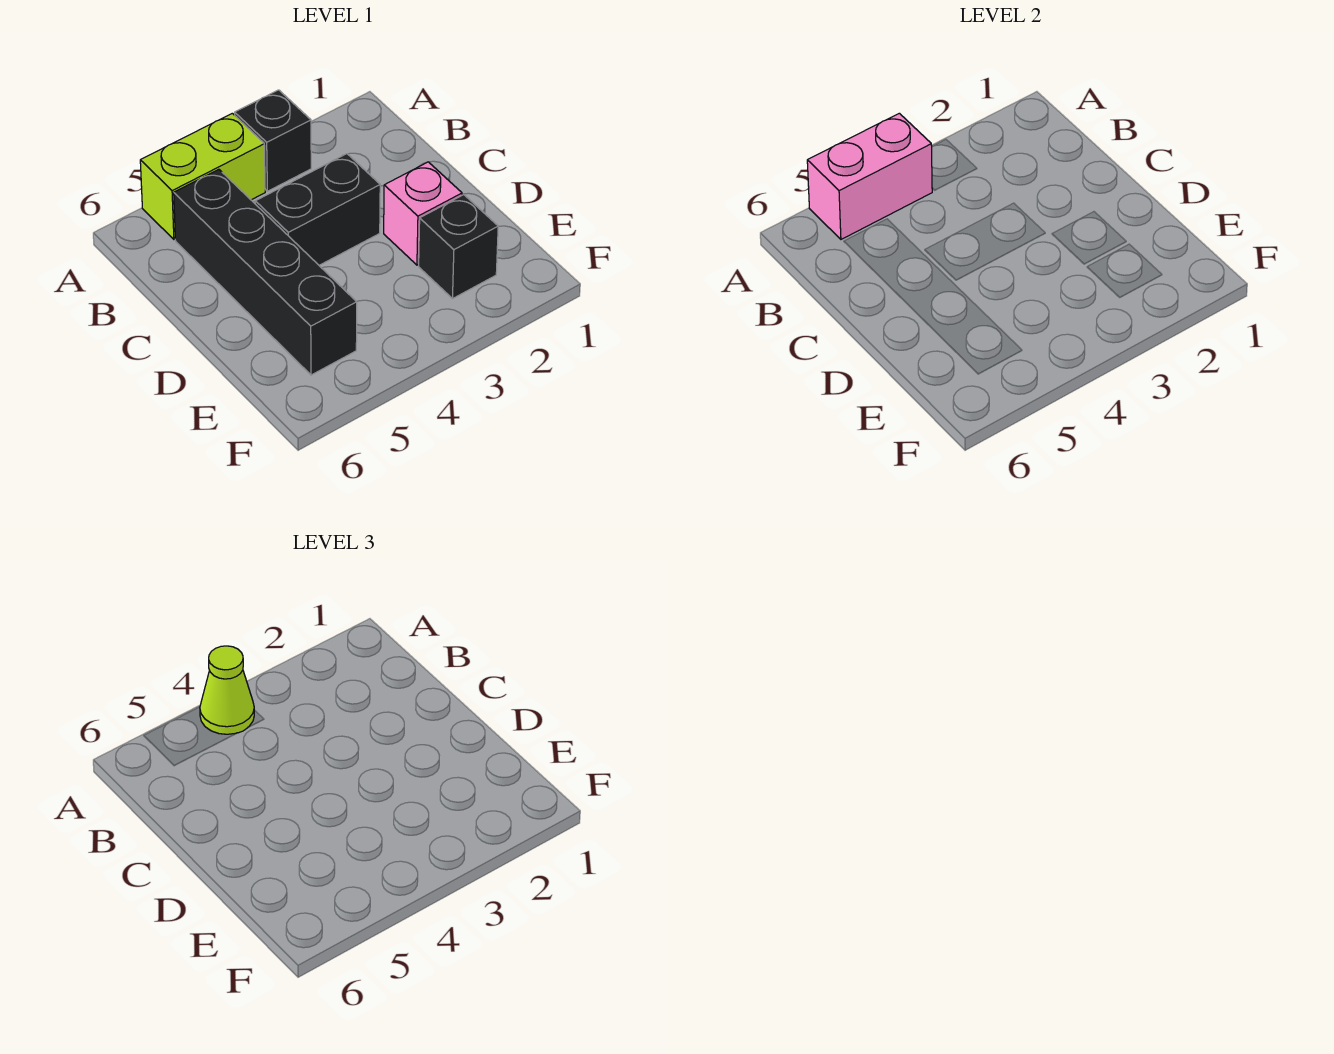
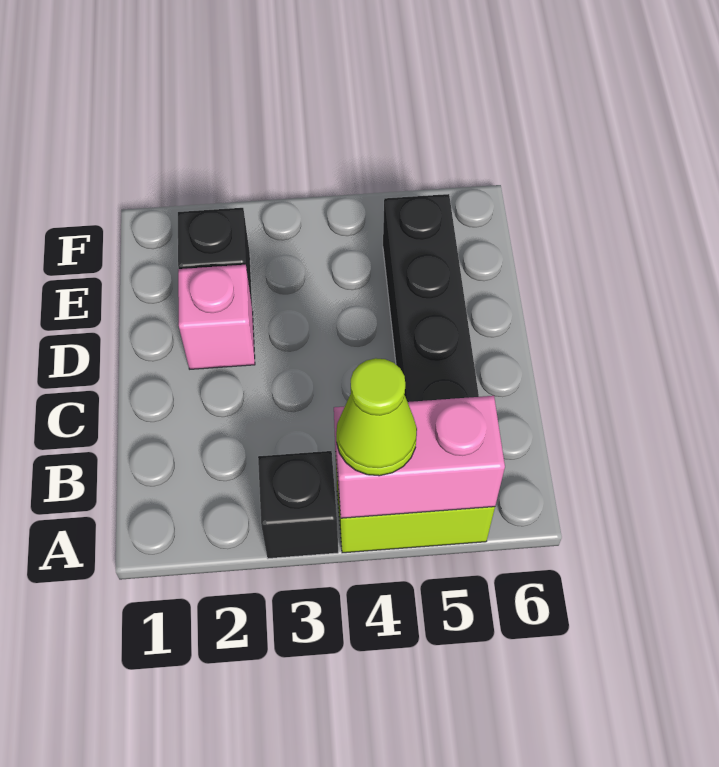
black 1x2 brick [255,154,380,265] -> none

